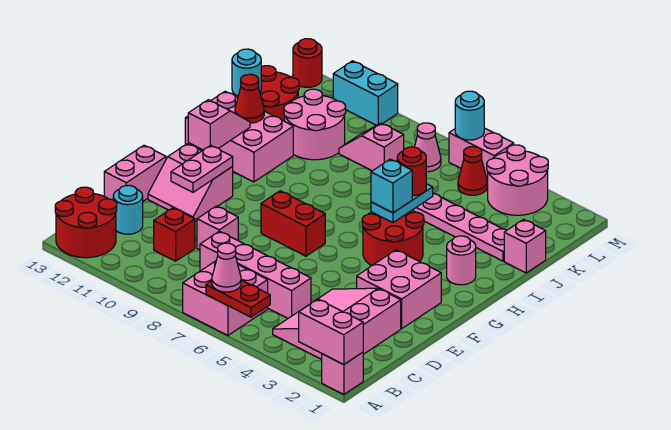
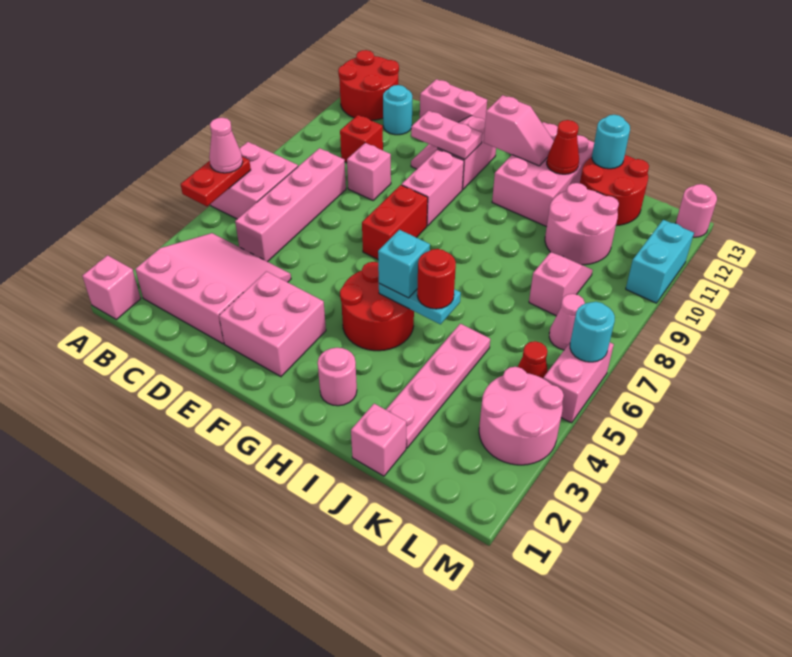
pink 1x2 brick [299,299,363,365] -> pink 1x2 brick moved to [402,149,464,226]
red 1x1 round brick [293,39,322,87] -> pink 1x1 round brick [676,184,717,237]

